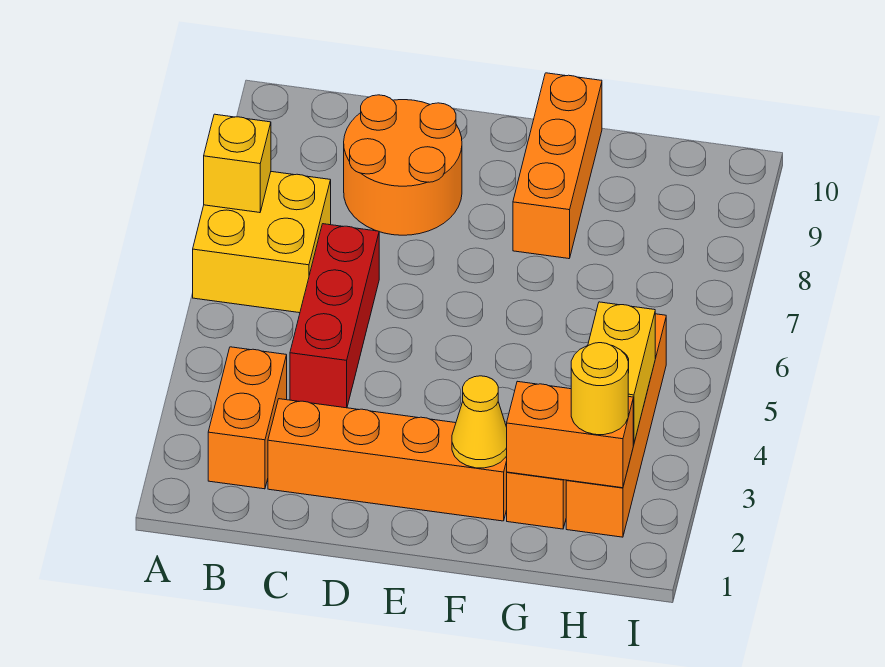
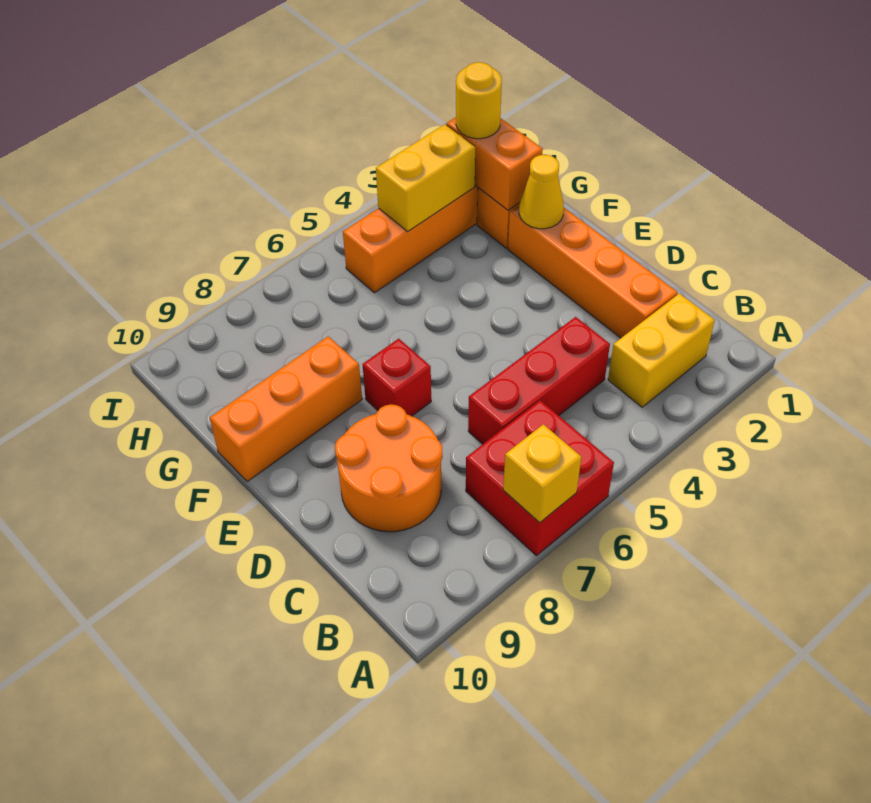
yellow 2x2 brick [193,172,331,313] -> red 2x2 brick [466,400,614,556]
orange 1x2 brick [208,347,287,489] -> yellow 1x2 brick [608,293,715,407]
none -> red 1x1 brick [362,339,431,416]

